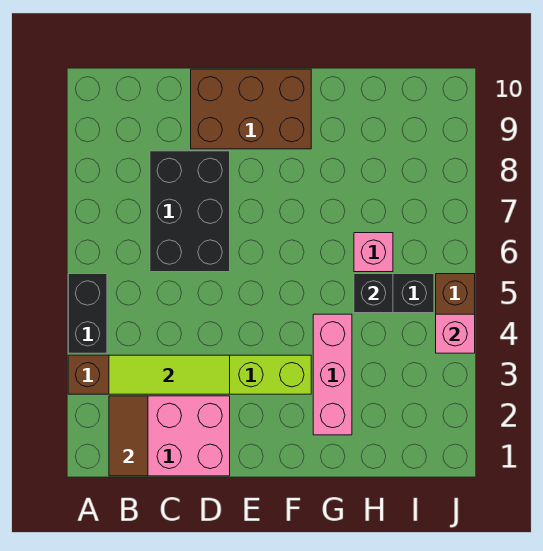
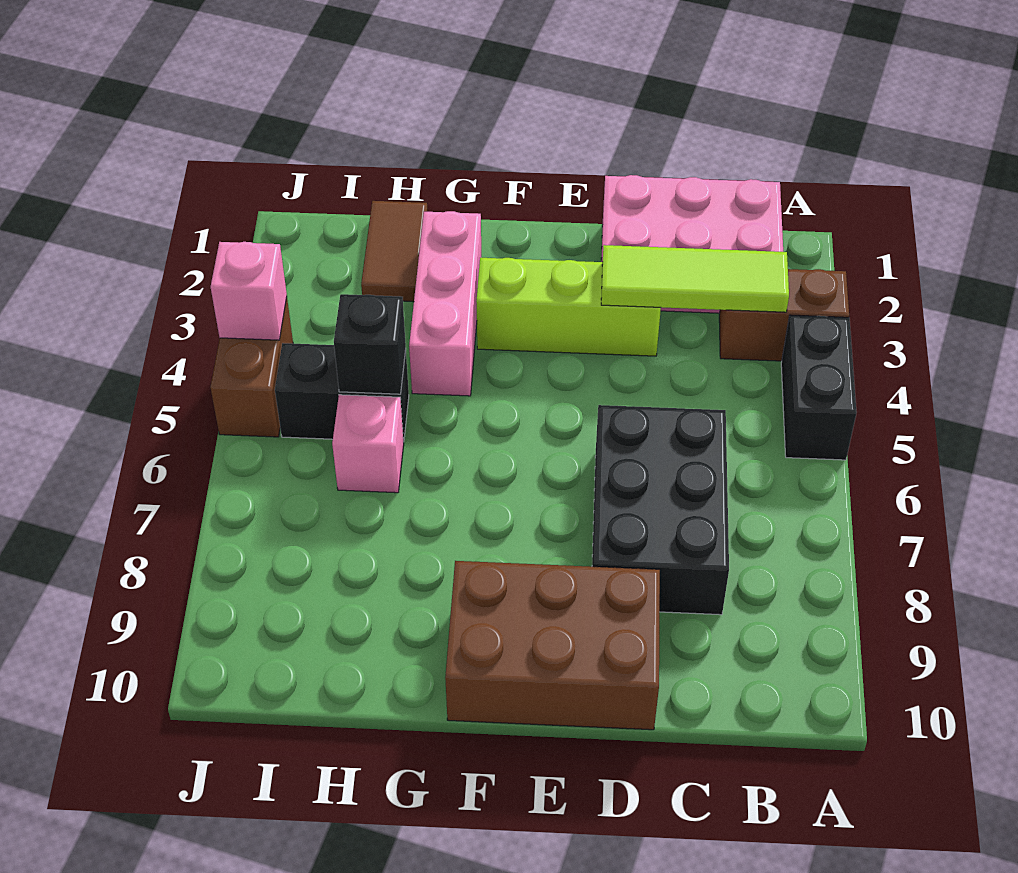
brown 1x2 tile [109,396,148,476] -> brown 1x2 tile moved to [361,201,427,302]

